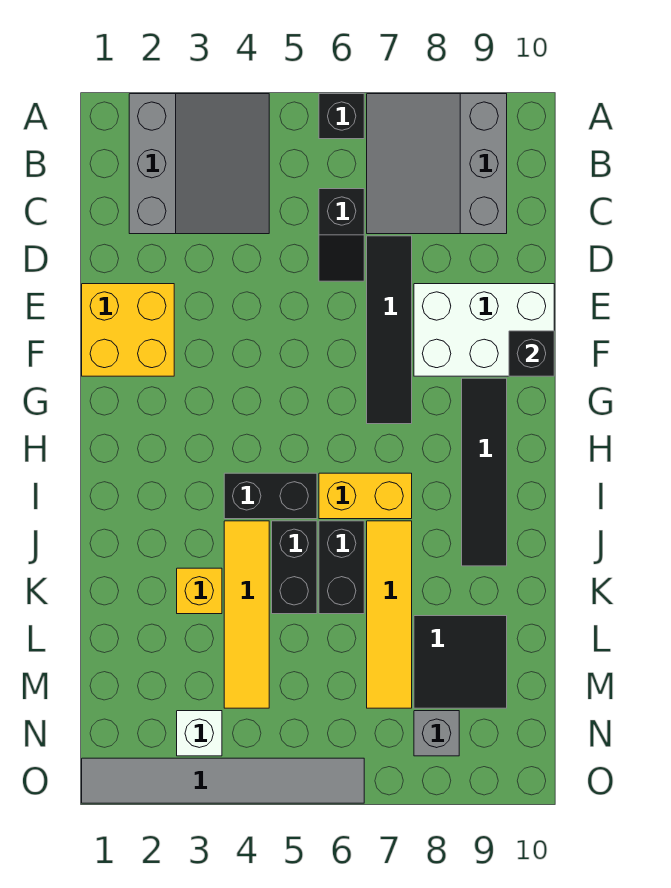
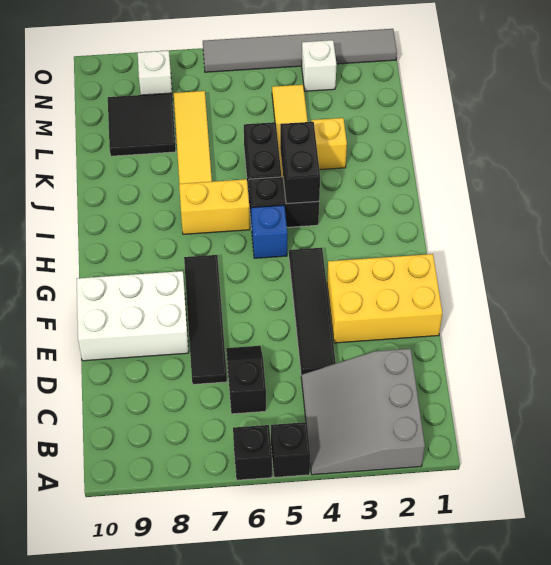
grey 3x3 slope [367,94,507,234] -> none
yellow 2x2 brick [82,284,174,376] -> yellow 2x3 brick [327,254,442,343]
black 1x1 brick [509,331,554,376] -> black 1x1 brick moved to [271,422,310,477]
black 1x4 tile [462,378,507,566] -> black 1x4 tile moved to [289,248,336,376]
none -> blue 1x1 brick [251,205,287,258]
black 1x2 brick [319,521,364,614] -> black 1x2 brick moved to [280,121,320,204]
grey 1x1 brick [414,711,459,756] -> white 1x1 brick [138,51,172,95]

